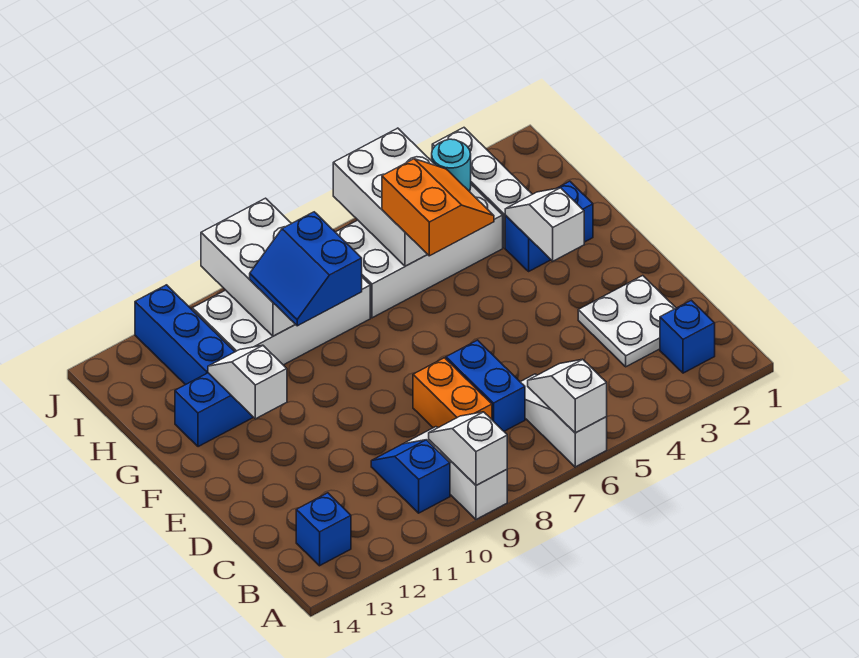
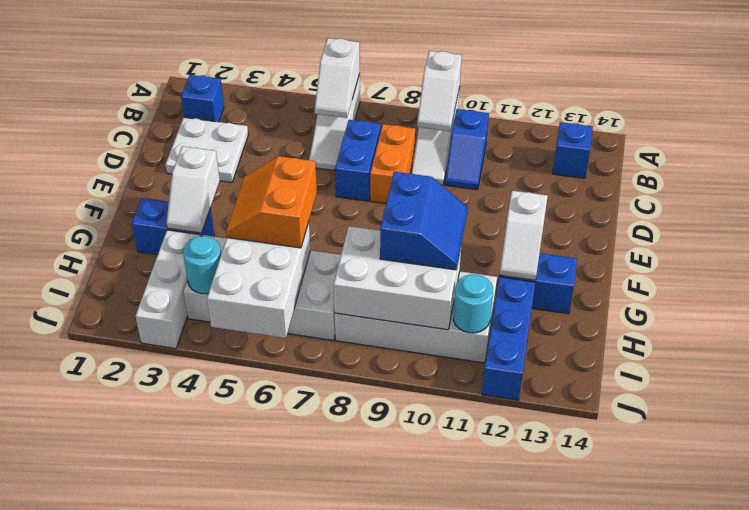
white 2x3 brick [201,198,295,336] -> white 2x3 brick turned to [334,226,462,330]
none -> cyan 1x1 round brick [453,274,493,333]

